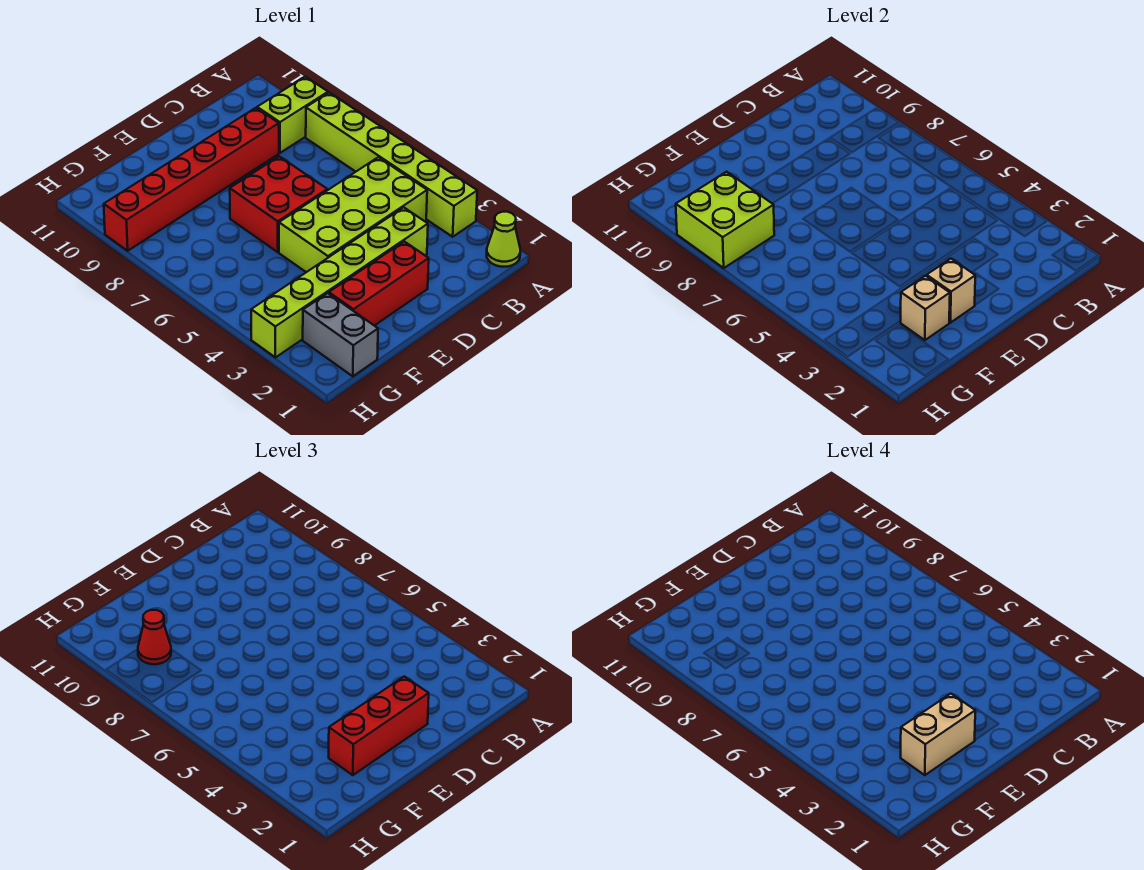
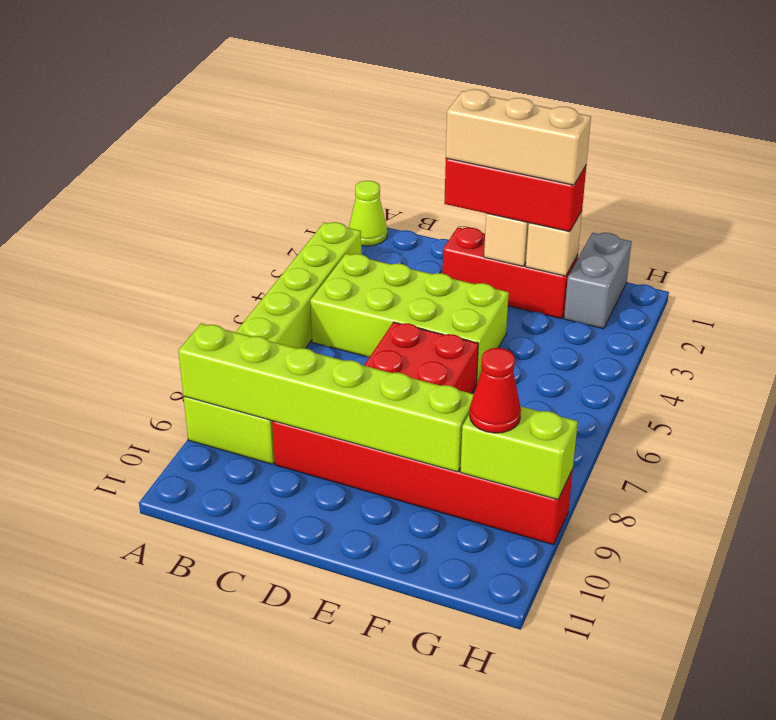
lime 1x6 brick [251,207,428,357] -> lime 1x6 brick moved to [178,324,474,472]
tan 1x2 brick [901,694,975,775] -> tan 1x3 brick [446,89,591,185]
lime 2x2 brick [676,172,774,268] -> lime 1x2 brick [460,406,578,500]

